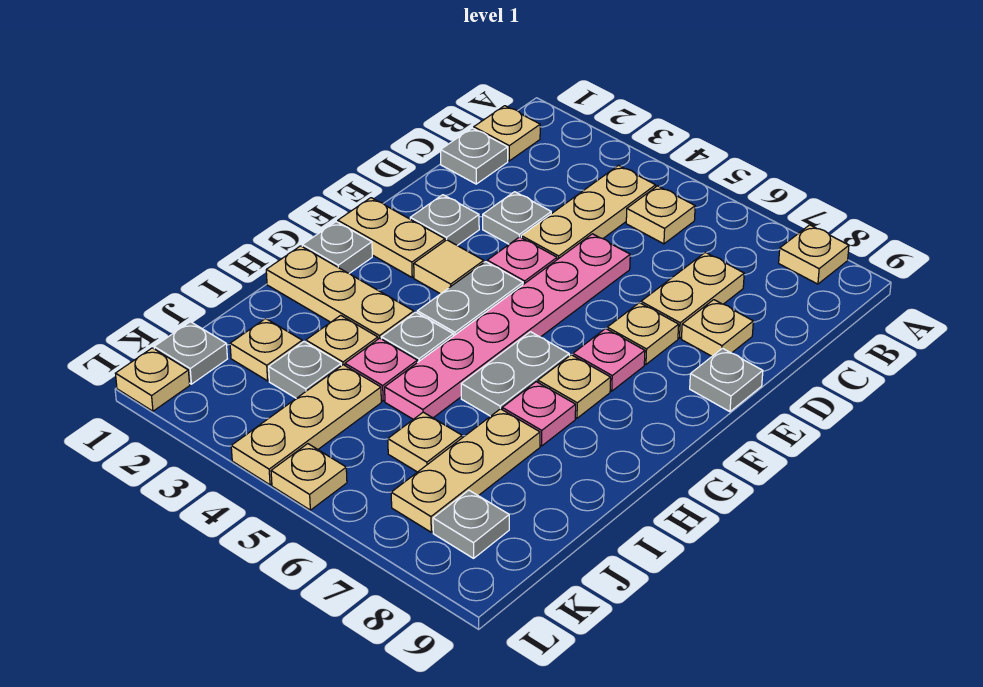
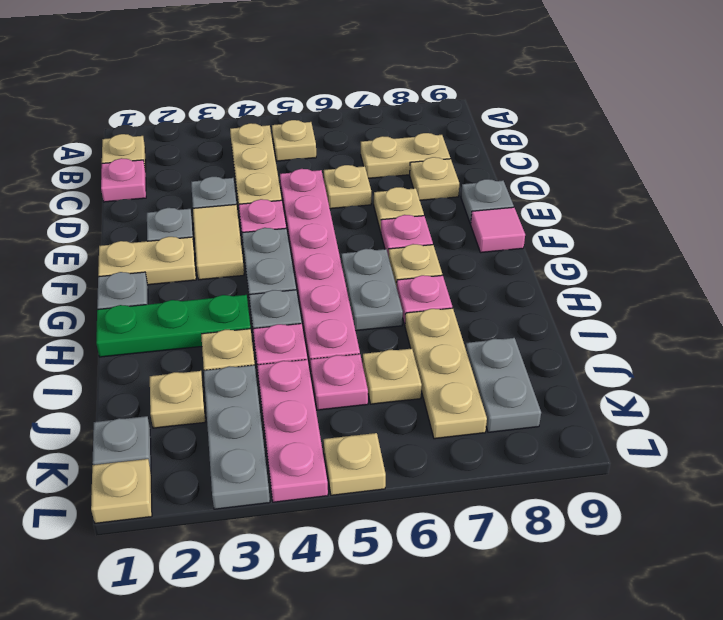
tan 1x1 plate [779,225,849,284] -> tan 1x1 plate moved to [324,165,371,209]
grey 1x1 plate [441,128,508,184] -> pink 1x1 plate [101,158,146,202]
tan 1x2 plate [641,252,744,338] -> tan 1x2 plate turned to [361,133,450,179]
tan 1x1 tile [414,240,484,294] -> tan 1x2 tile [193,204,244,280]
none -> pink 1x1 tile [471,207,525,253]
tan 1x3 plate [266,246,414,339] -> green 1x3 plate [96,295,251,357]
grey 1x1 plate [269,341,341,398] -> grey 1x3 plate [204,365,270,509]
tan 1x3 plate [231,365,381,485] -> pink 1x3 plate [257,360,328,502]
none -> pink 1x1 plate [310,354,368,410]
grey 1x1 plate [433,490,509,558] -> grey 1x2 plate [466,338,541,432]

